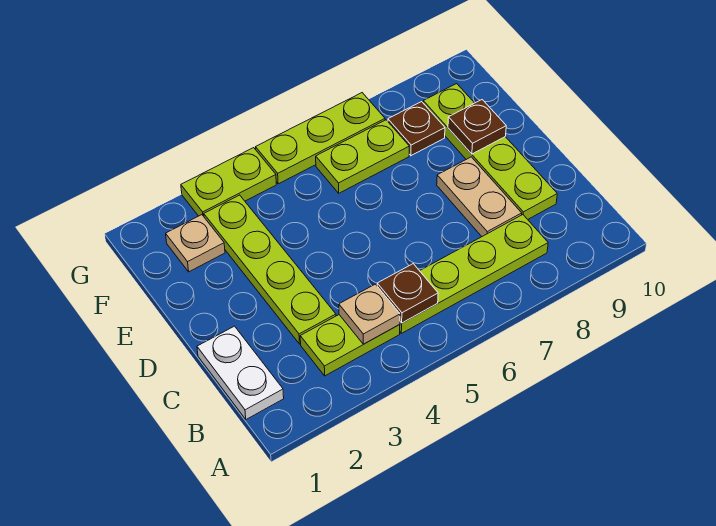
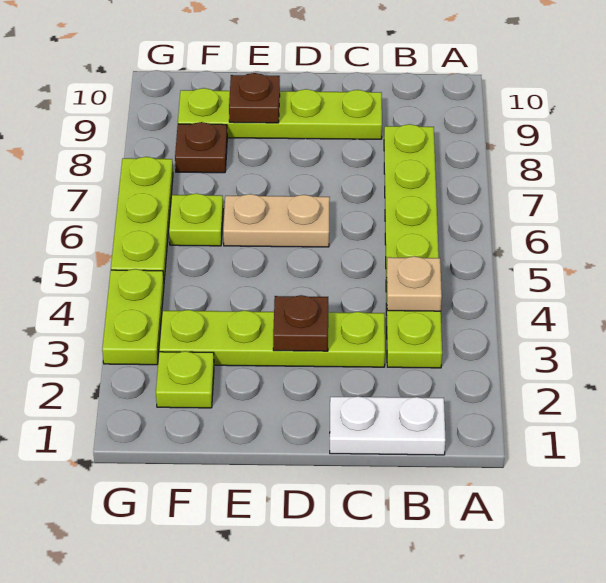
brown 1x1 plate [377,264,438,323] -> brown 1x1 plate moved to [273,295,328,351]
tan 1x2 plate [437,157,522,236] -> tan 1x2 plate moved to [223,194,330,247]
tan 1x1 plate [166,215,225,272] -> lime 1x1 plate [156,351,214,408]
lime 1x2 plate [316,120,409,193] -> lime 1x1 plate [169,193,223,246]

